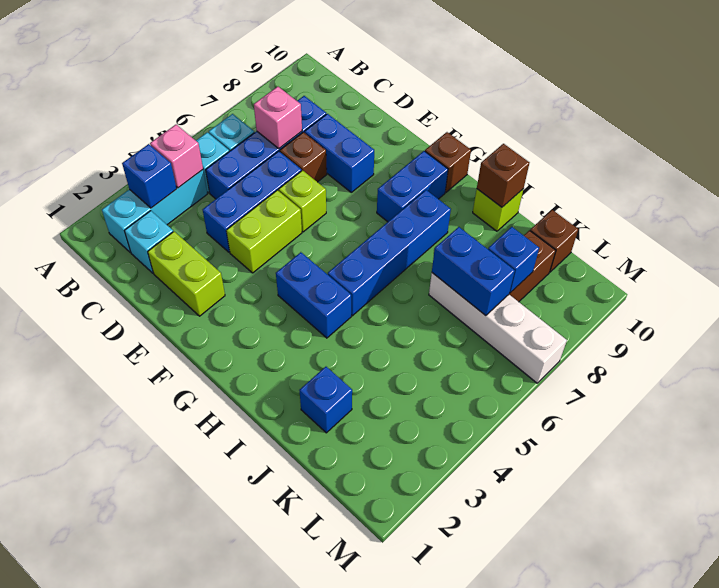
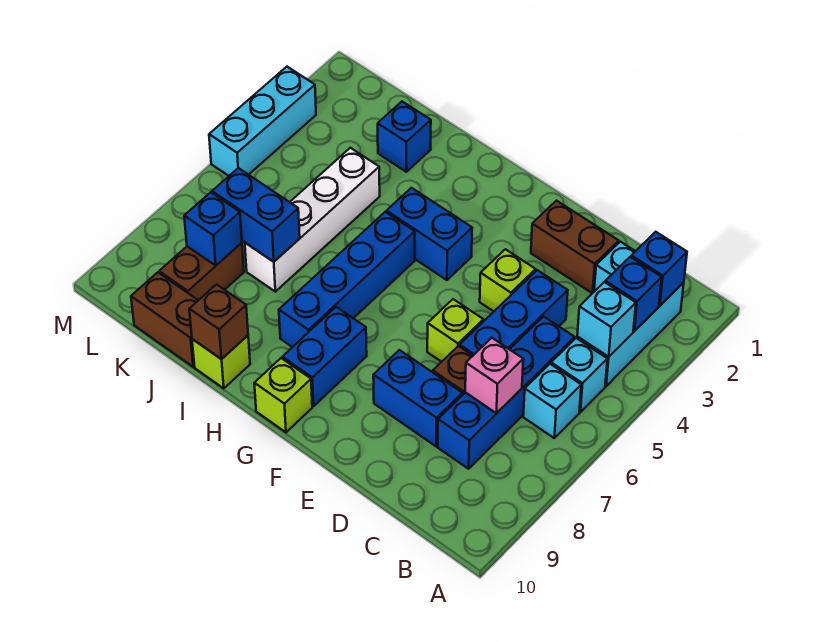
none -> blue 1x1 brick [631,232,687,306]
pink 1x1 brick [150,125,203,188] -> cyan 1x1 brick [577,282,636,357]
lime 1x2 brick [148,232,225,316] -> brown 1x2 brick [531,201,619,293]
lime 1x2 brick [226,190,302,273] -> lime 1x1 brick [480,249,536,311]
brown 1x1 brick [425,132,471,192] -> lime 1x1 brick [254,358,312,432]
white 1x4 brick [429,273,567,383] -> white 1x4 brick turned to [245,148,380,292]
brown 1x1 brick [530,210,578,272] -> brown 1x2 brick [131,272,198,367]
none -> cyan 1x3 brick [209,67,316,176]

